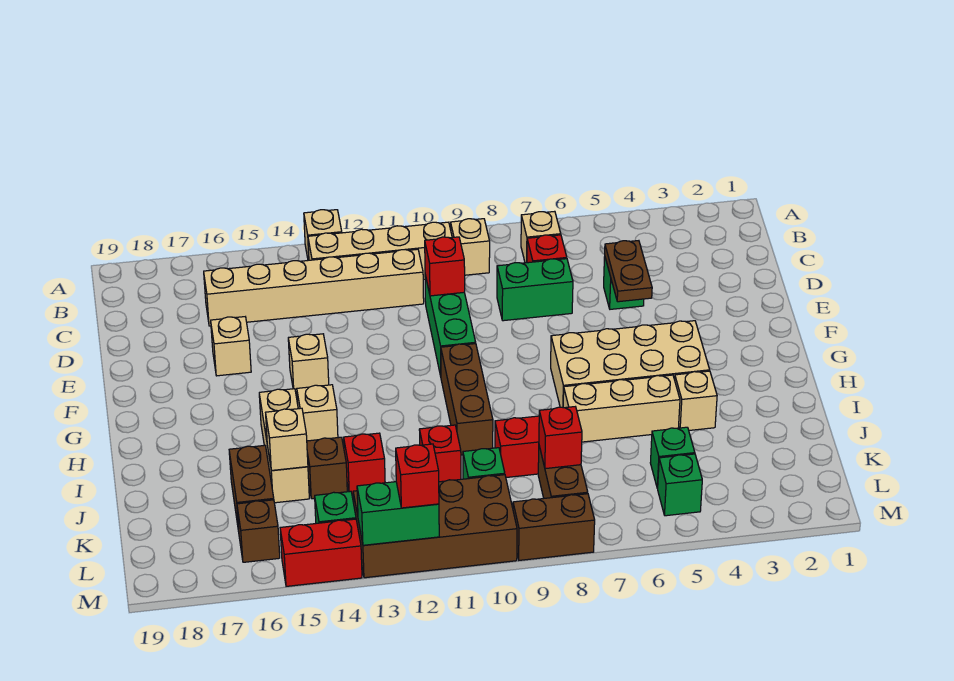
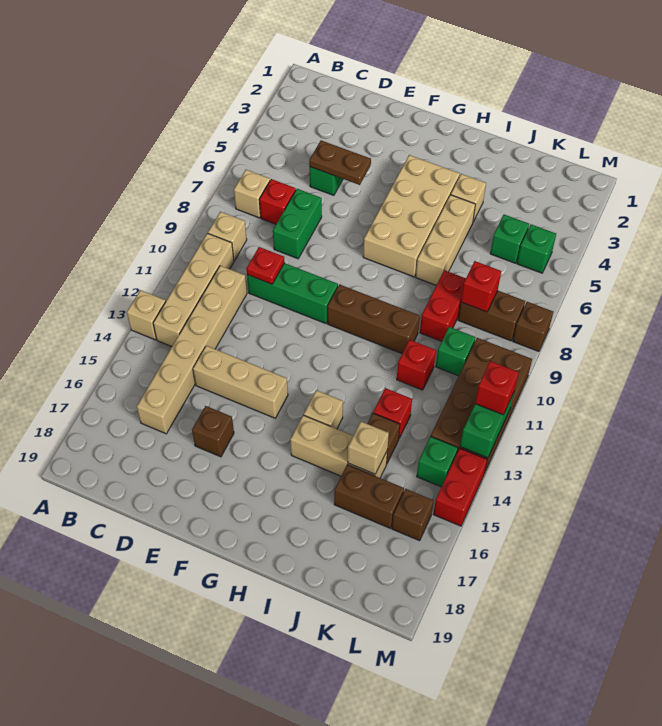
red 1x1 brick [425,237,465,296] -> red 1x1 plate [246,247,285,284]
tan 1x1 brick [211,317,251,376] -> brown 1x1 brick [192,406,234,457]
tan 1x1 brick [288,334,329,393] -> tan 1x3 brick [193,346,288,418]
brown 1x2 brick [513,494,595,560] -> brown 1x1 brick [513,302,553,352]

